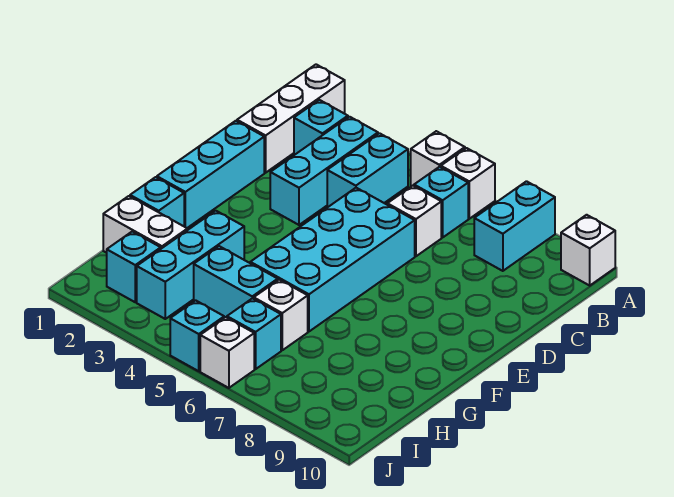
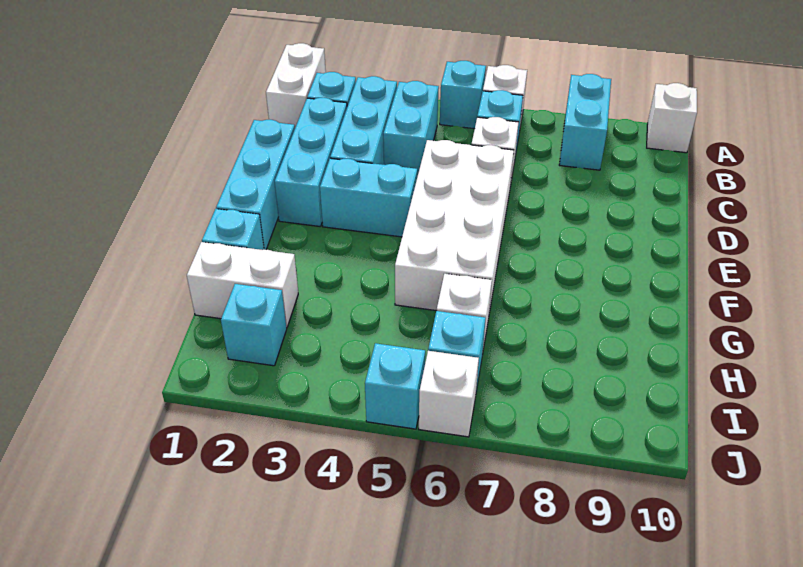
white 1x3 brick [237,64,345,173] -> white 1x2 brick [266,43,326,127]
white 1x1 brick [411,131,465,186] -> cyan 1x1 brick [440,61,486,129]
cyan 2x4 brick [250,188,415,331] -> white 2x4 brick [395,140,514,313]
cyan 1x3 brick [137,211,244,319] -> cyan 1x3 brick moved to [275,98,347,227]
cyan 1x2 brick [194,246,278,318] -> cyan 1x2 brick moved to [320,158,417,237]

